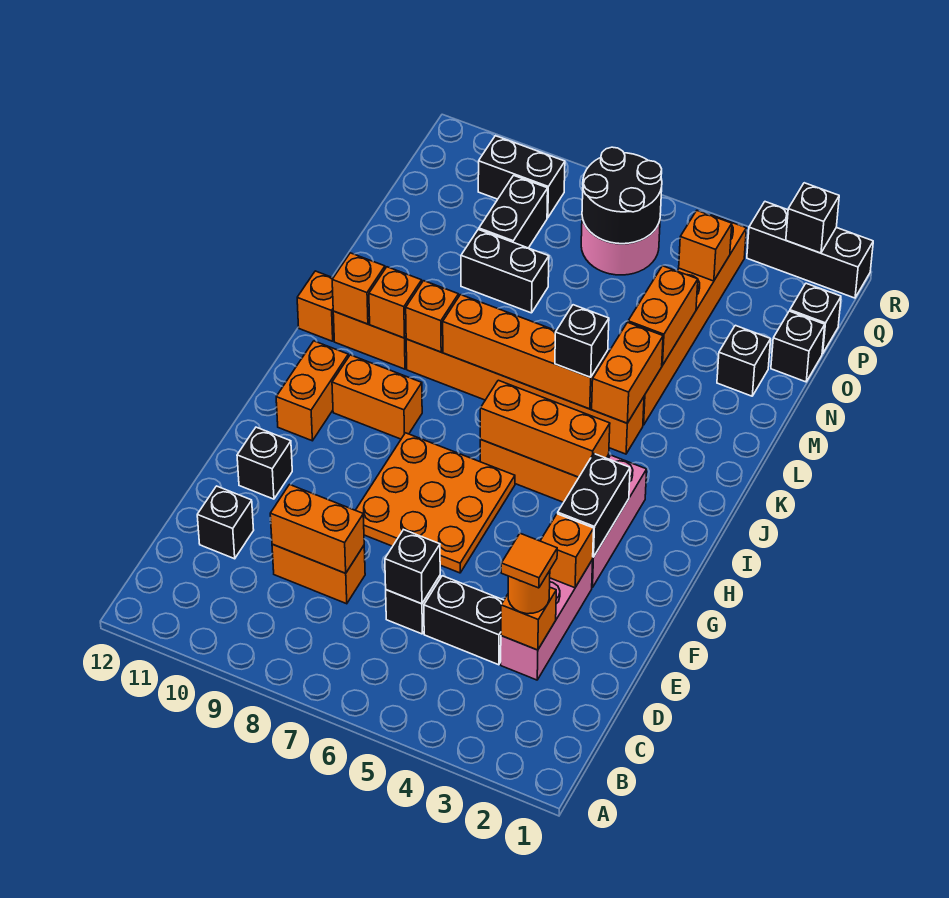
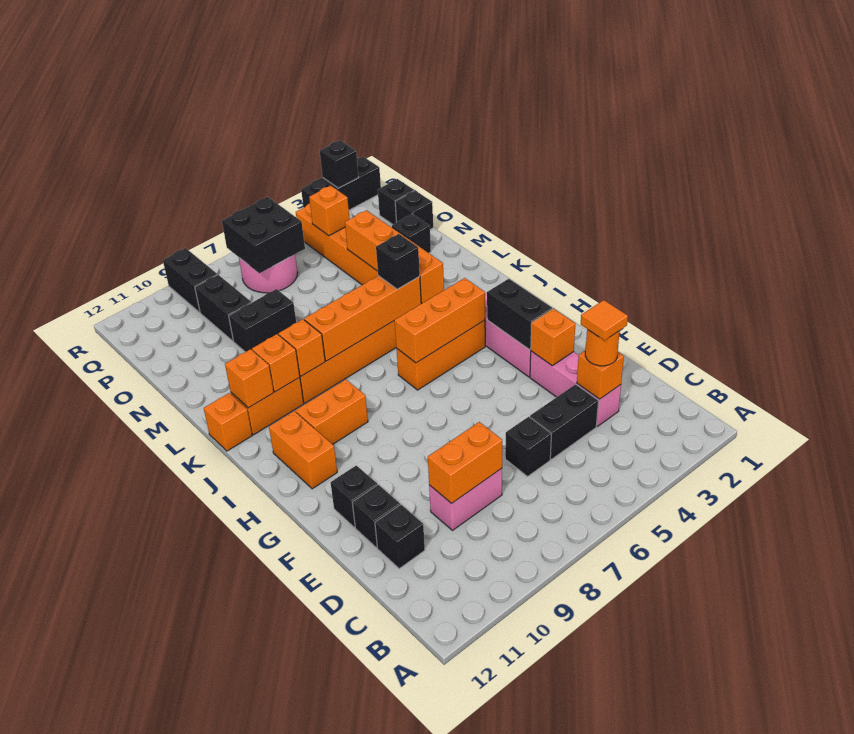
black 1x1 brick [385,530,440,604] -> black 1x1 brick moved to [352,485,400,548]
orange 1x2 brick [272,544,365,604] -> pink 1x2 brick [429,468,502,530]
orange 3x3 plate [355,433,515,573] -> none
black 2x2 round brick [582,147,662,244] -> black 2x2 brick [222,197,305,273]
black 1x2 brick [478,136,565,218] -> black 1x2 brick turned to [163,248,217,312]

